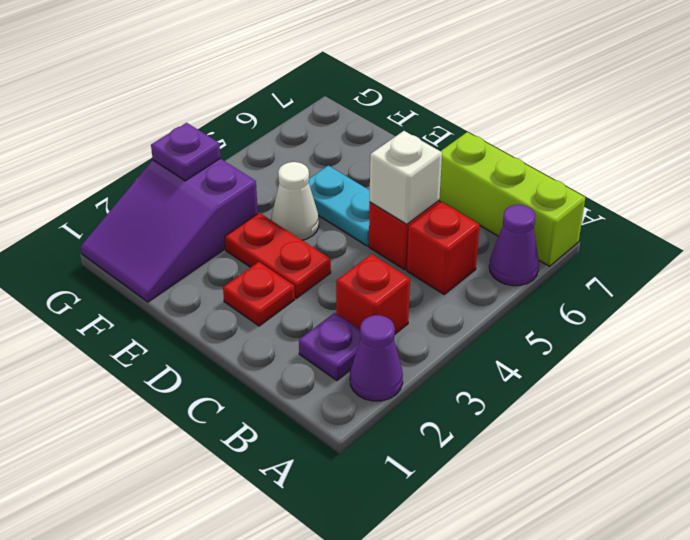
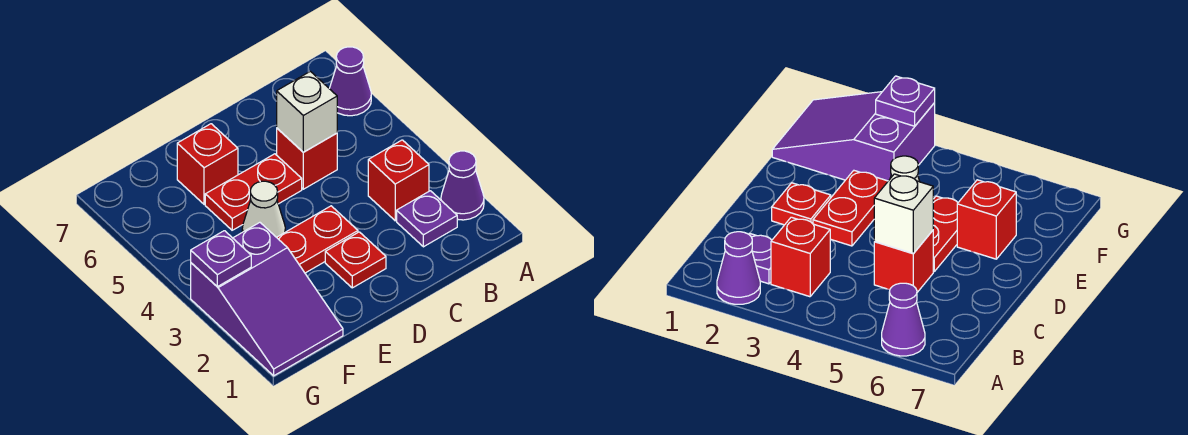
lime 1x3 brick [439,132,585,266] -> none
red 1x1 brick [407,202,480,294] -> red 1x1 brick moved to [177,124,238,204]
cyan 1x2 plate [309,166,370,246] -> red 1x2 plate [205,154,302,230]

